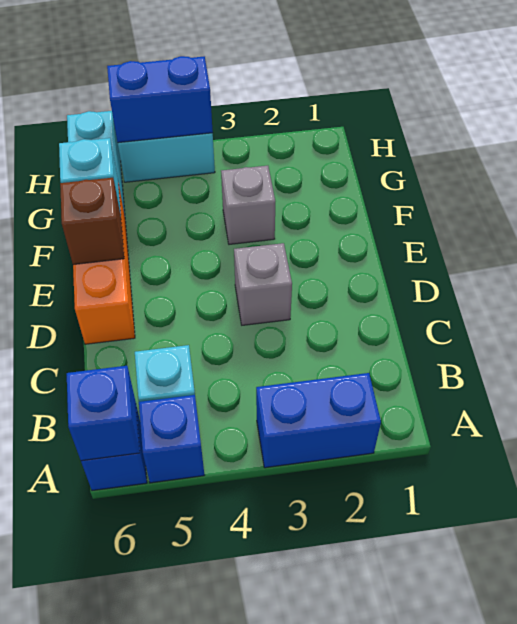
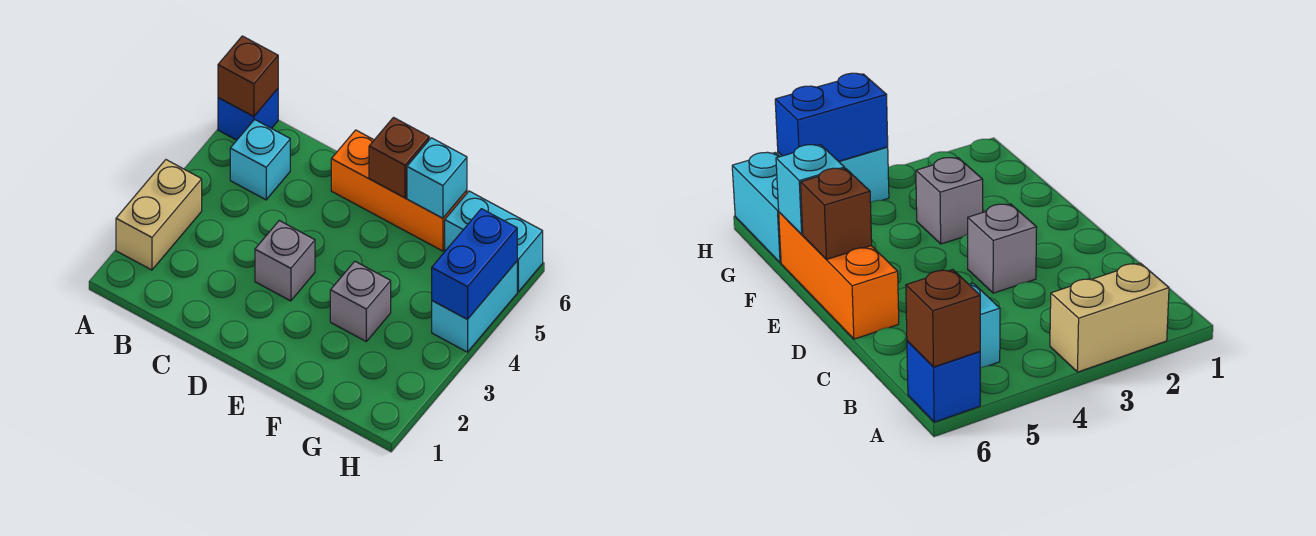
blue 1x2 brick [256,373,381,468] -> tan 1x2 brick [116,160,202,270]
blue 1x1 brick [139,395,204,483] -> none
blue 1x1 brick [67,366,140,461] -> brown 1x1 brick [218,36,278,117]

